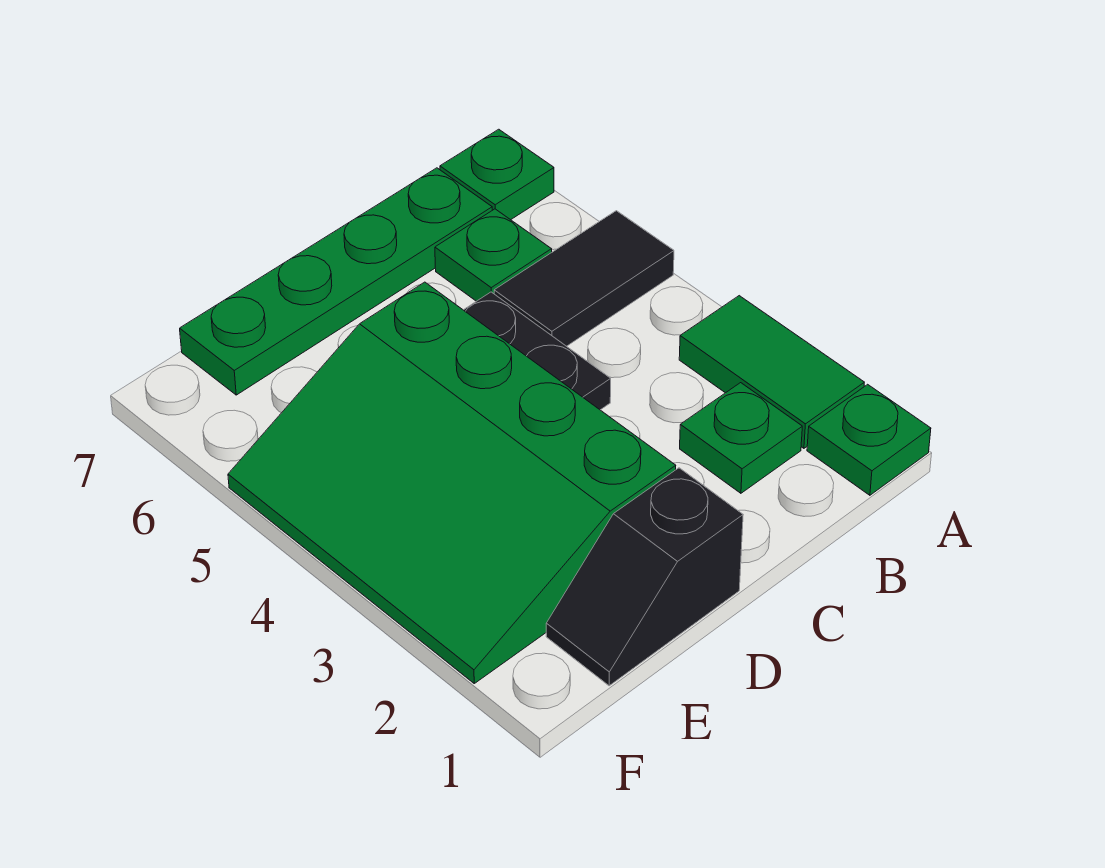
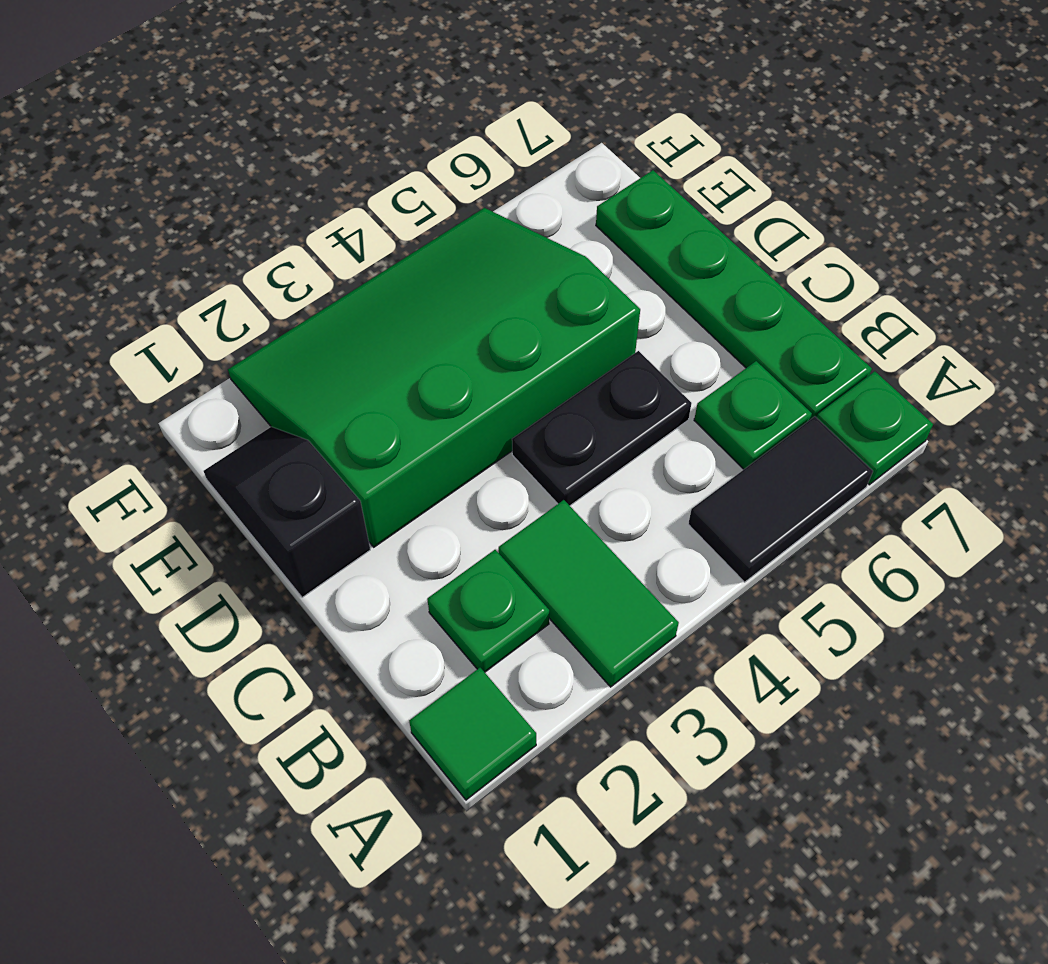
green 1x1 plate [807,384,931,495] -> green 1x1 tile [409,668,536,800]
green 1x2 tile [679,296,864,448] -> green 1x2 tile turned to [499,500,679,687]
black 1x2 tile [494,211,674,346] -> black 1x2 tile turned to [688,416,873,582]

